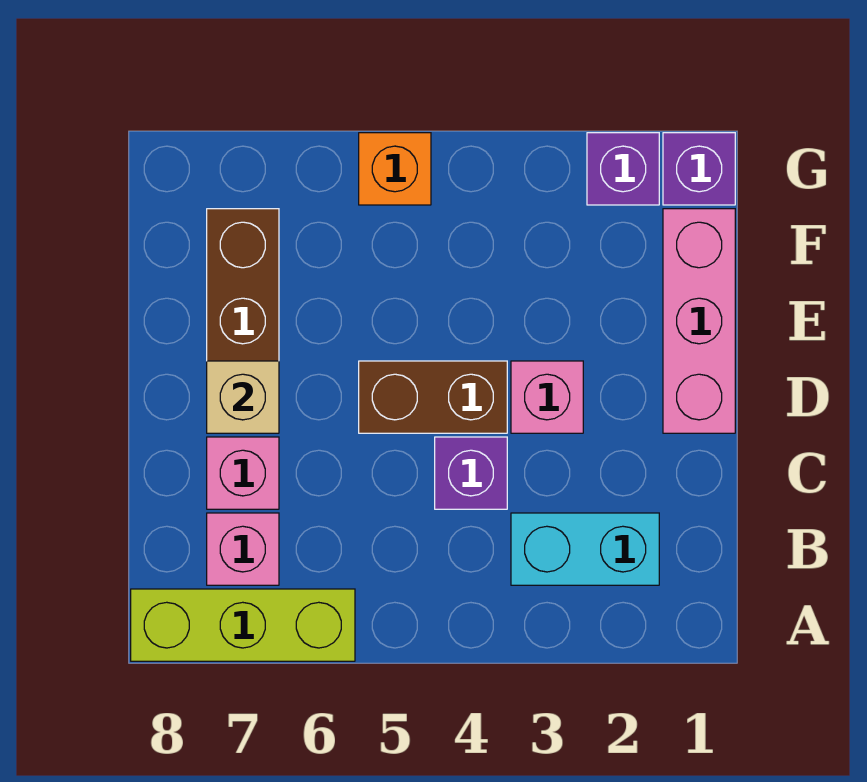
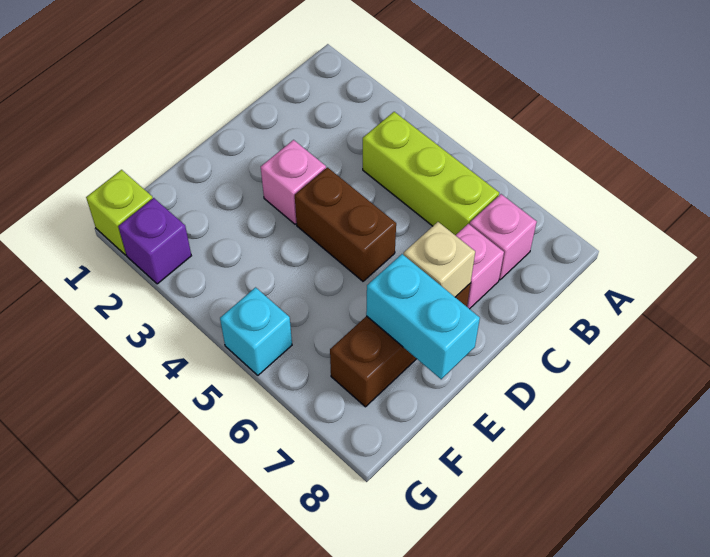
lime 1x3 brick [131,589,355,661] -> lime 1x3 brick moved to [363,112,499,235]
cyan 1x2 brick [511,513,659,585] -> cyan 1x2 brick moved to [366,254,480,379]
purple 1x1 brick [435,437,507,509] -> none
pink 1x3 brick [663,209,735,433] -> none
purple 1x1 brick [663,133,735,205] -> lime 1x1 brick [86,170,153,255]
orange 1x1 brick [359,133,431,205] -> cyan 1x1 brick [220,287,292,375]

